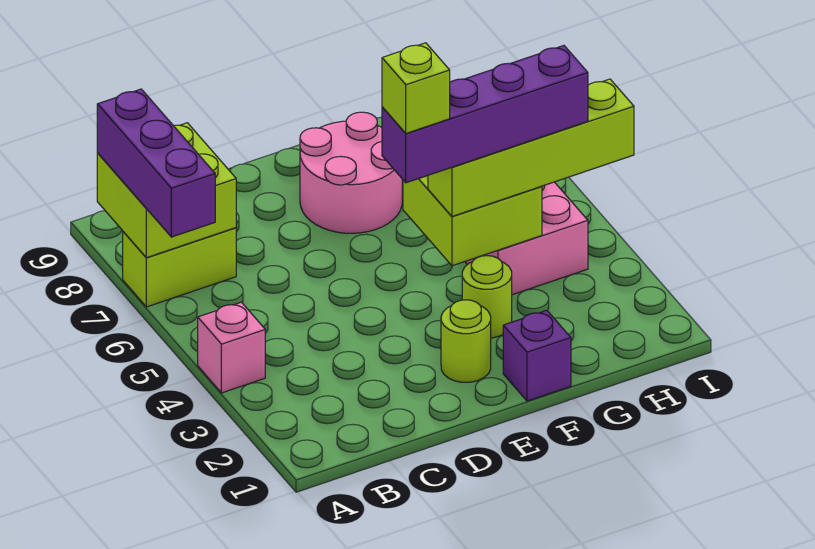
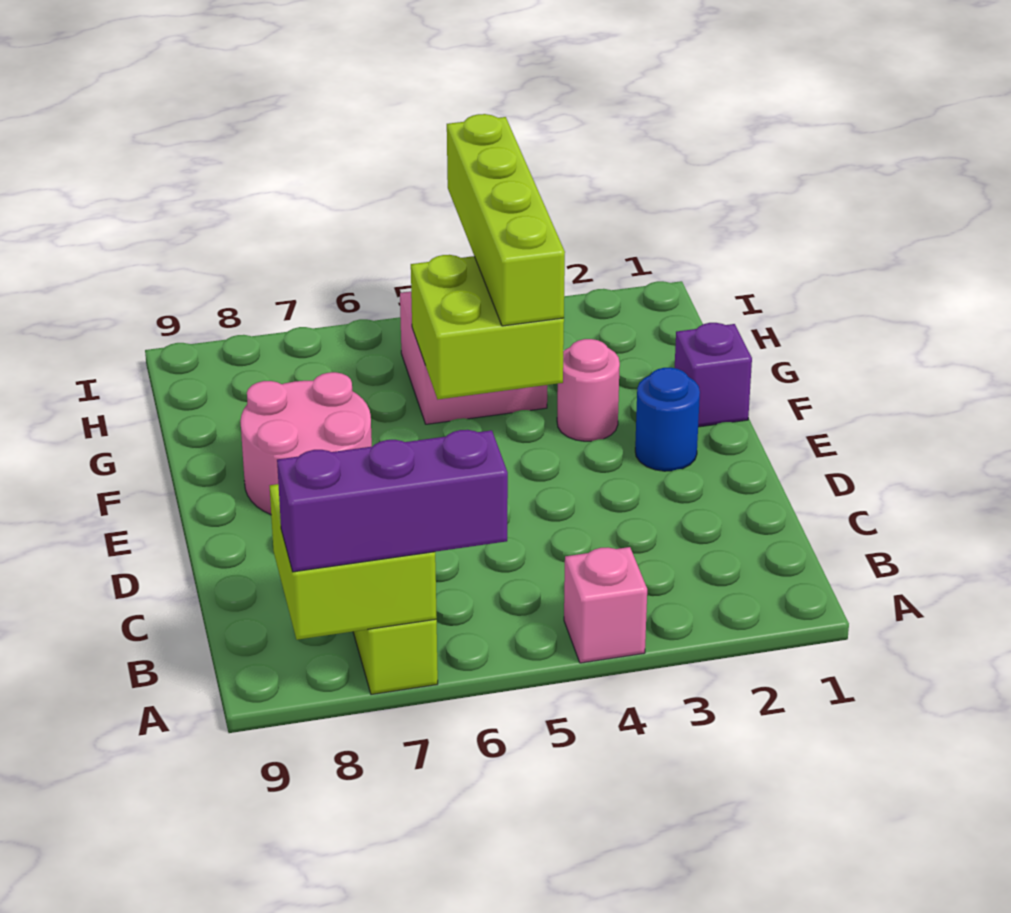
lime 1x1 round brick [441,300,491,382] -> blue 1x1 round brick [635,368,700,471]
purple 1x4 brick [382,46,588,183] -> none
lime 1x1 brick [382,43,450,133] -> none
lime 1x1 round brick [462,256,512,338] -> pink 1x1 round brick [557,339,620,441]

